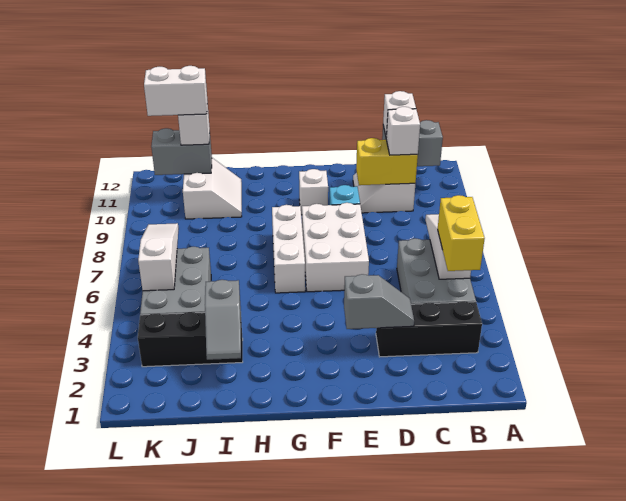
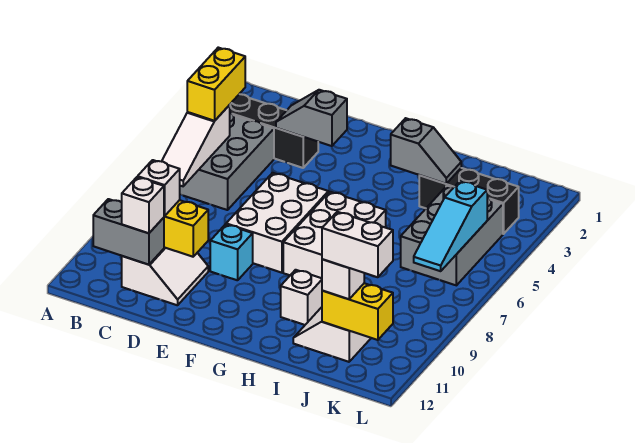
white 1x1 brick [299,169,328,215] -> white 1x1 brick moved to [281,270,322,325]
white 1x3 brick [272,205,305,293] -> white 2x3 brick [283,192,386,278]
grey 1x2 slope [205,280,241,360] -> grey 1x2 slope turned to [391,118,461,184]
grey 1x2 brick [151,128,212,175] -> yellow 1x2 brick [322,283,393,340]
white 1x3 slope [138,223,179,291] -> cyan 1x3 slope [414,181,487,271]

